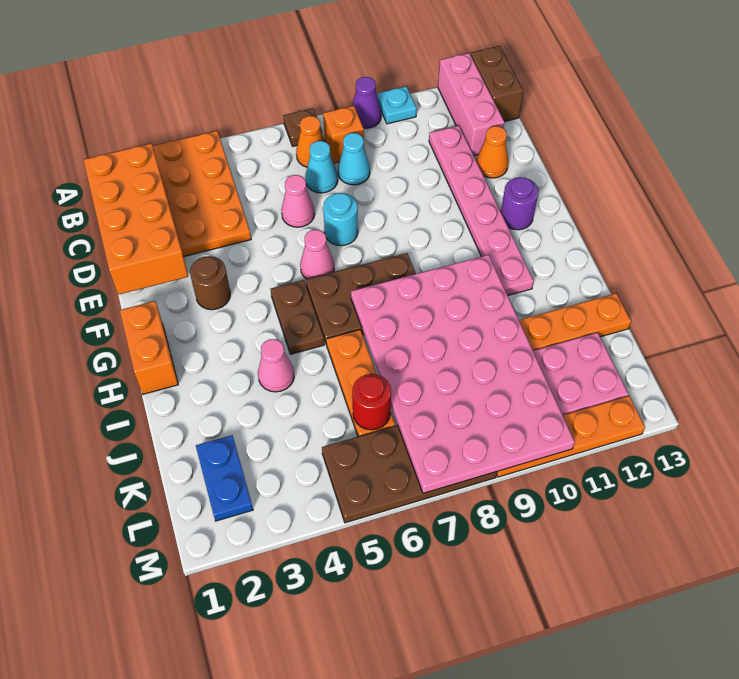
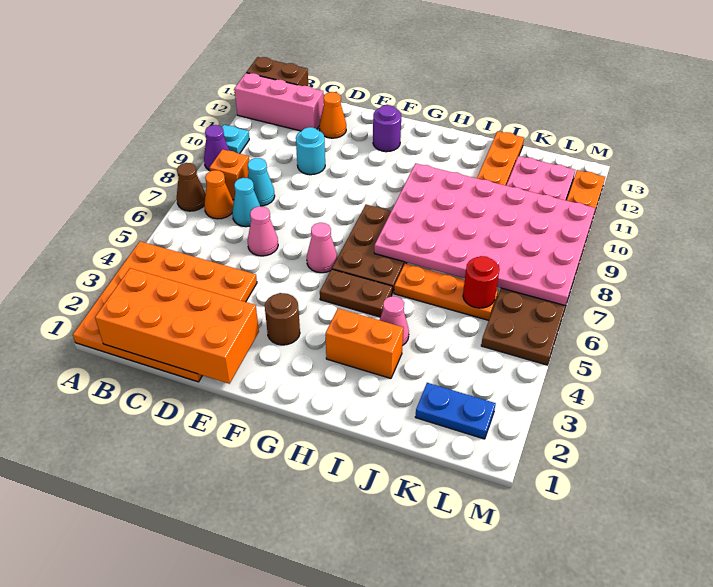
brown 1x1 plate [283,108,322,146] -> brown 1x1 cone [177,163,206,211]
pink 1x6 plate [429,126,534,295] -> none
cyan 1x1 round brick [323,193,358,246] -> cyan 1x1 round brick moved to [296,127,325,175]
orange 1x2 brick [120,301,178,394] -> orange 1x2 brick moved to [325,308,403,378]

